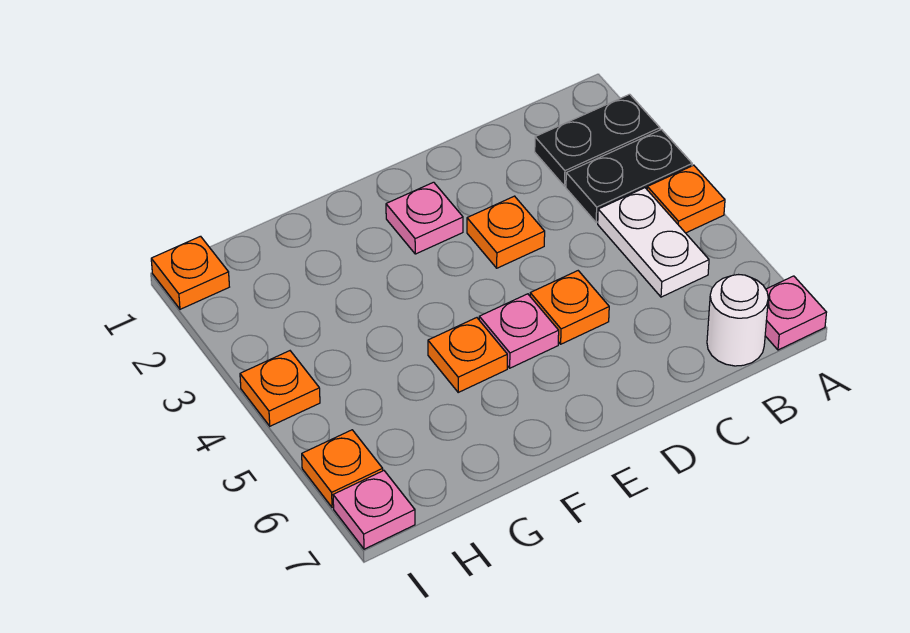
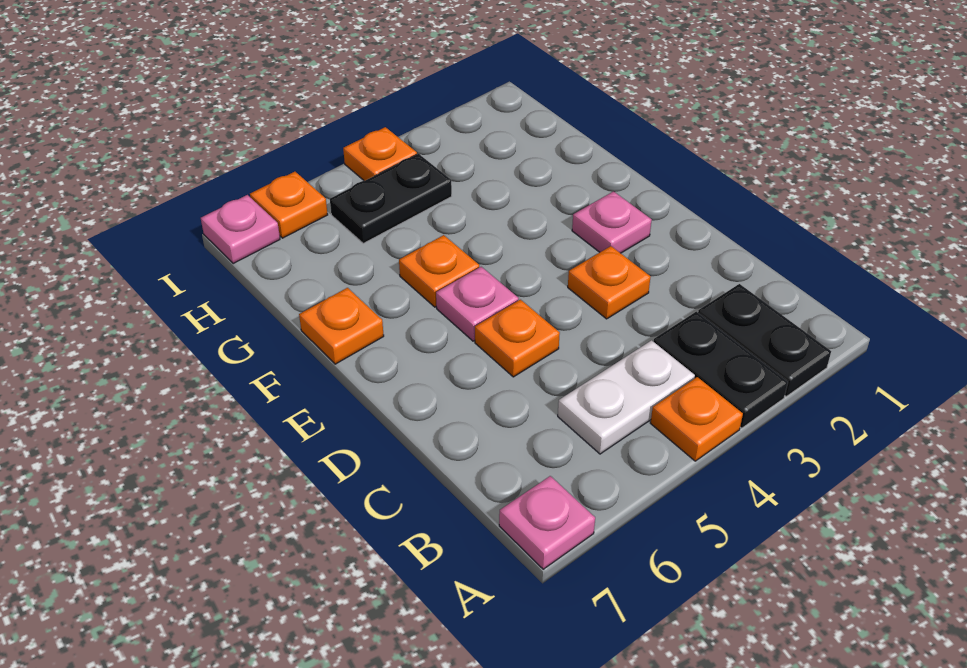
white 1x1 round brick [707,275,768,366] -> none
none -> black 1x2 plate [330,154,452,243]
orange 1x1 plate [151,236,229,309] -> orange 1x1 plate moved to [299,288,384,364]

